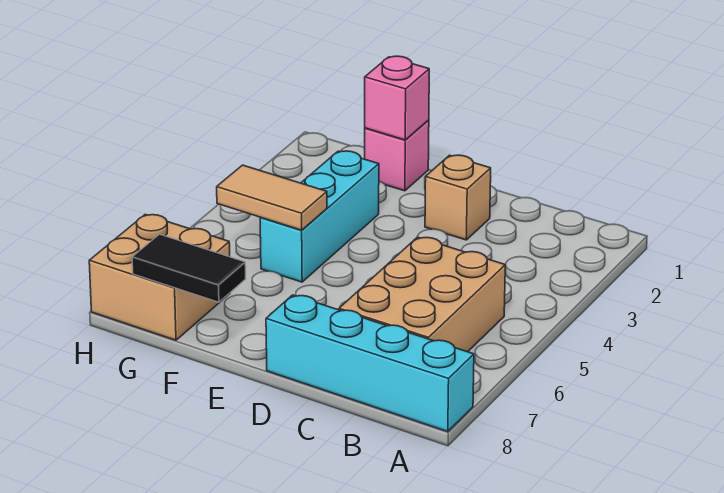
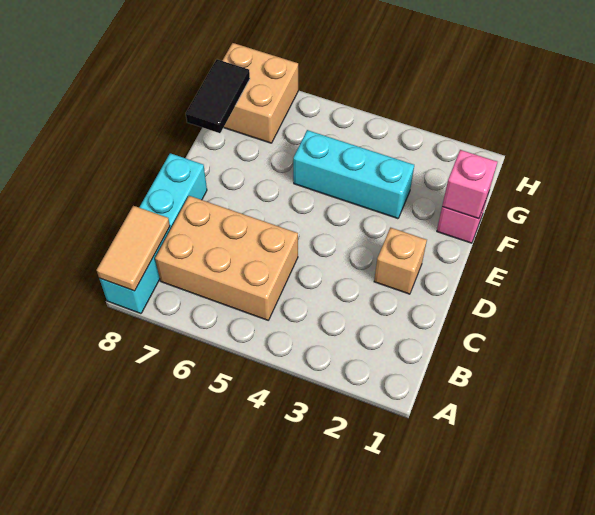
tan 1x2 tile [217,165,327,230] -> tan 1x2 tile moved to [97,206,170,291]

